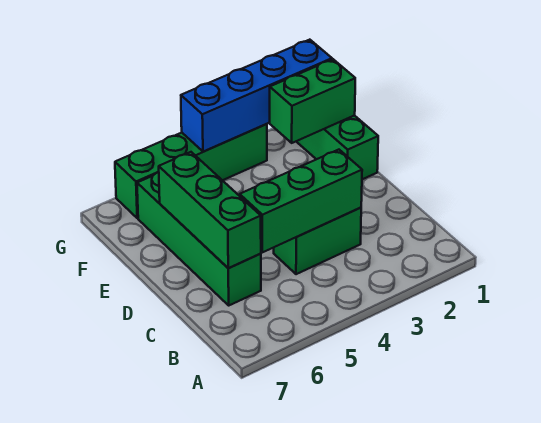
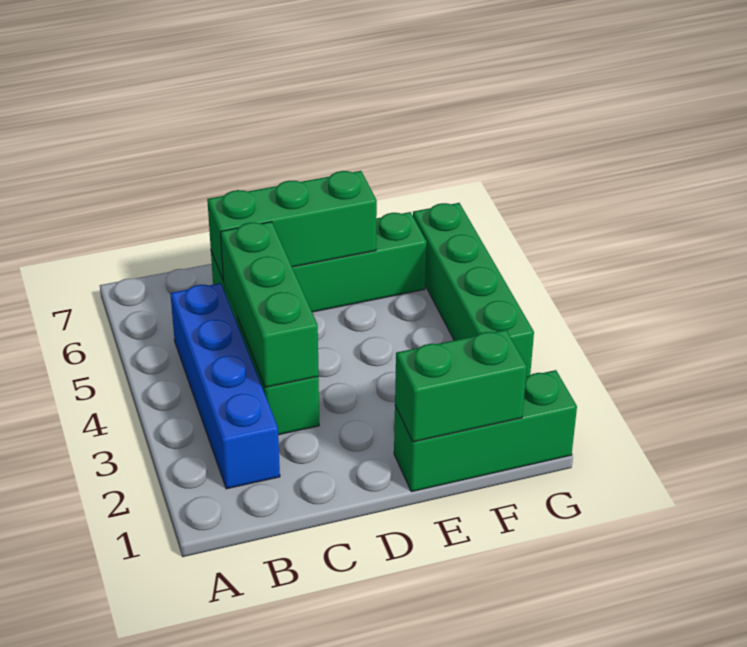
green 1x2 brick [270,59,355,143] -> green 1x2 brick turned to [395,330,527,442]
blue 1x4 brick [181,40,332,152] -> blue 1x4 brick moved to [170,283,280,489]

